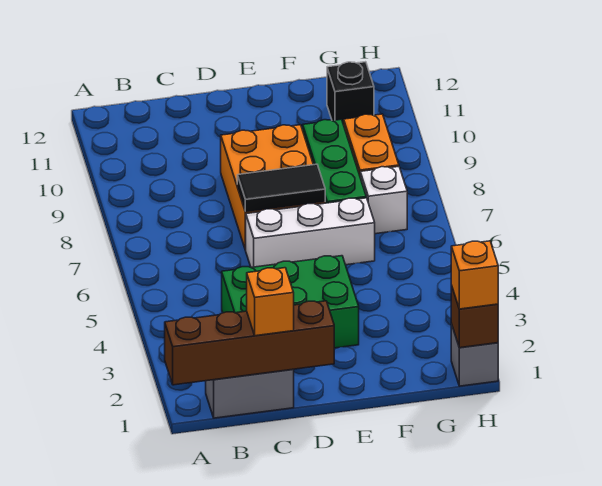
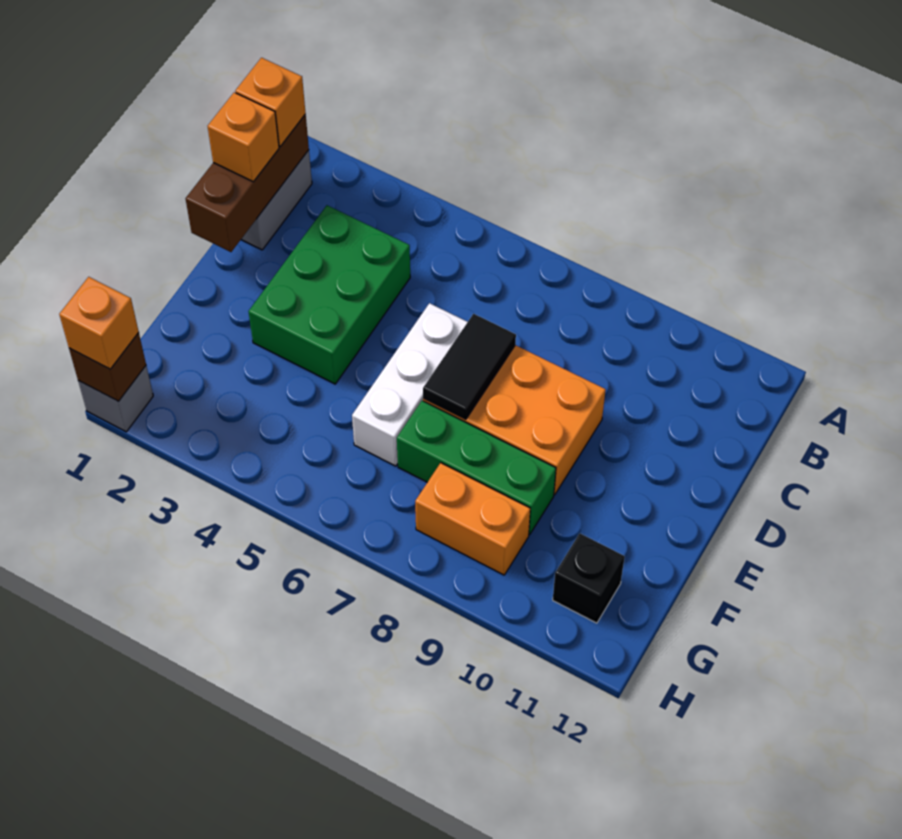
brown 1x4 brick [165,301,334,385] -> brown 1x3 brick [186,114,309,252]
none -> orange 1x1 brick [235,58,306,146]
white 1x1 brick [360,167,407,234] -> none

